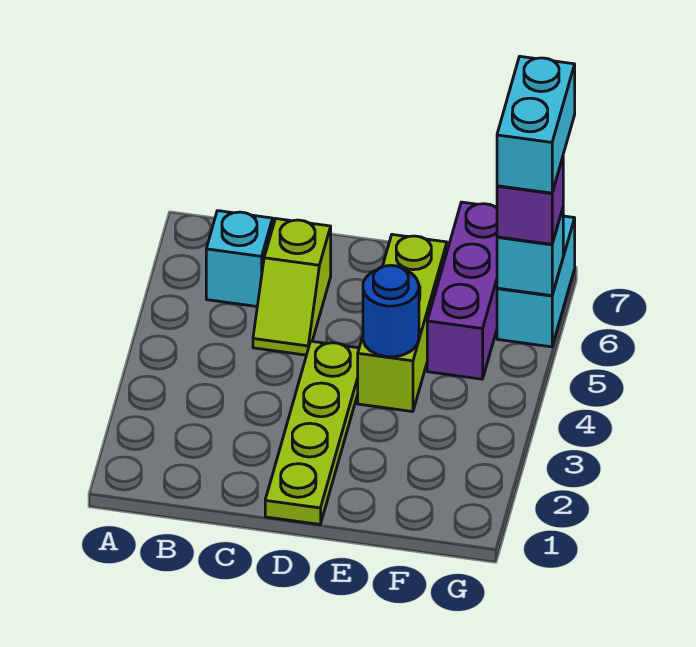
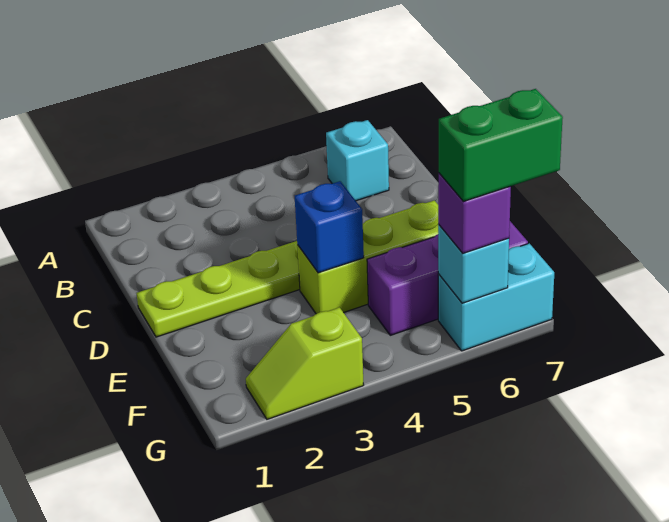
lime 1x2 slope [253,219,331,355] -> lime 1x2 slope moved to [246,307,364,419]
blue 1x1 round brick [363,265,419,357] -> blue 1x1 brick [295,181,364,273]
cyan 1x2 brick [497,56,575,193] -> green 1x2 brick [439,89,563,202]

